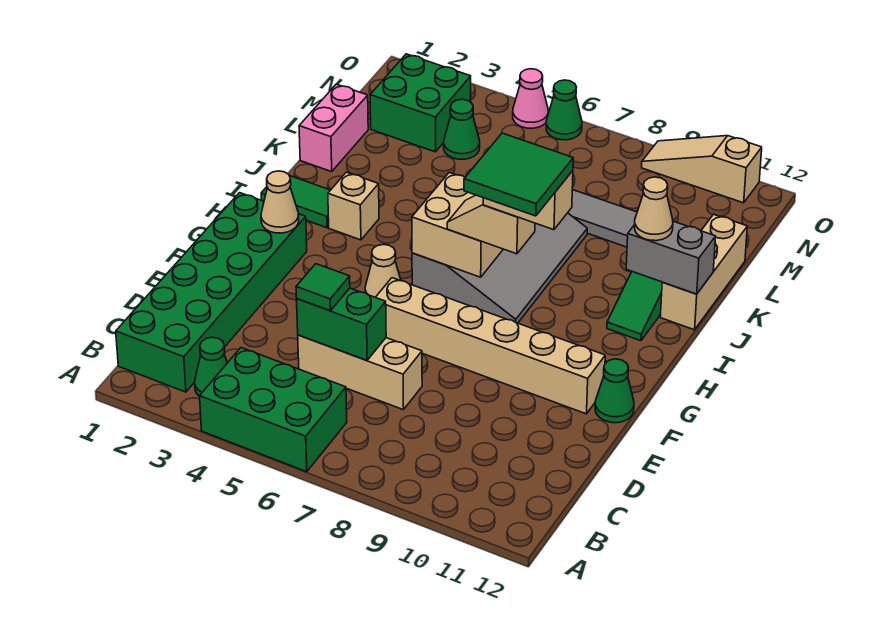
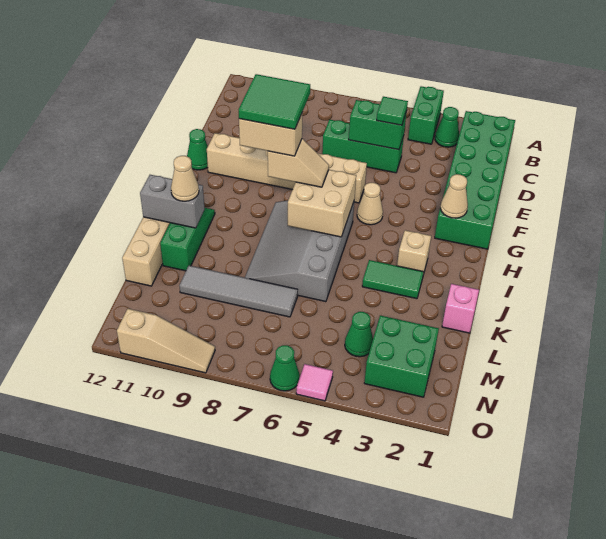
green 2x3 brick [200,348,347,472] -> green 1x2 brick [408,86,444,144]
tan 1x3 brick [298,335,422,410] -> green 1x3 brick [322,120,404,173]
green 1x2 tile [261,176,330,228] -> green 1x2 tile moved to [362,260,424,299]
pink 1x2 brick [299,84,368,172] -> pink 1x1 brick [442,284,479,333]
pink 1x1 cone [513,69,548,128] -> pink 1x1 tile [296,364,333,401]

